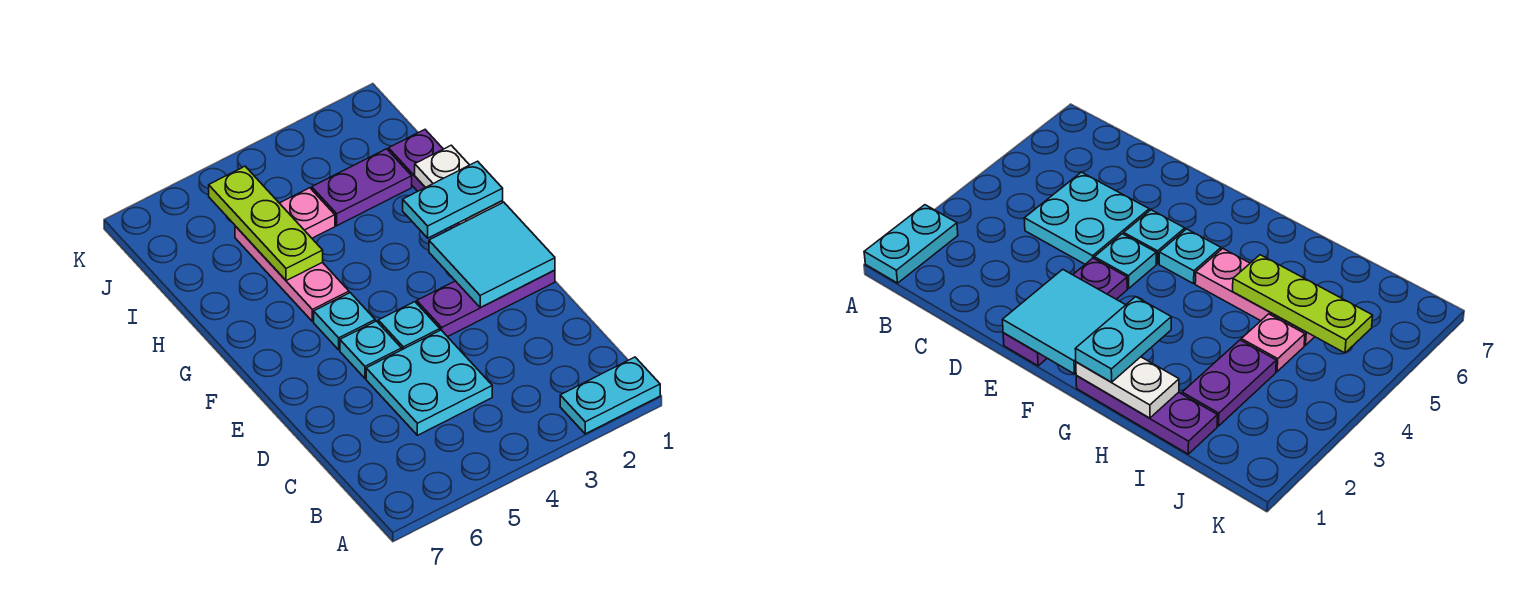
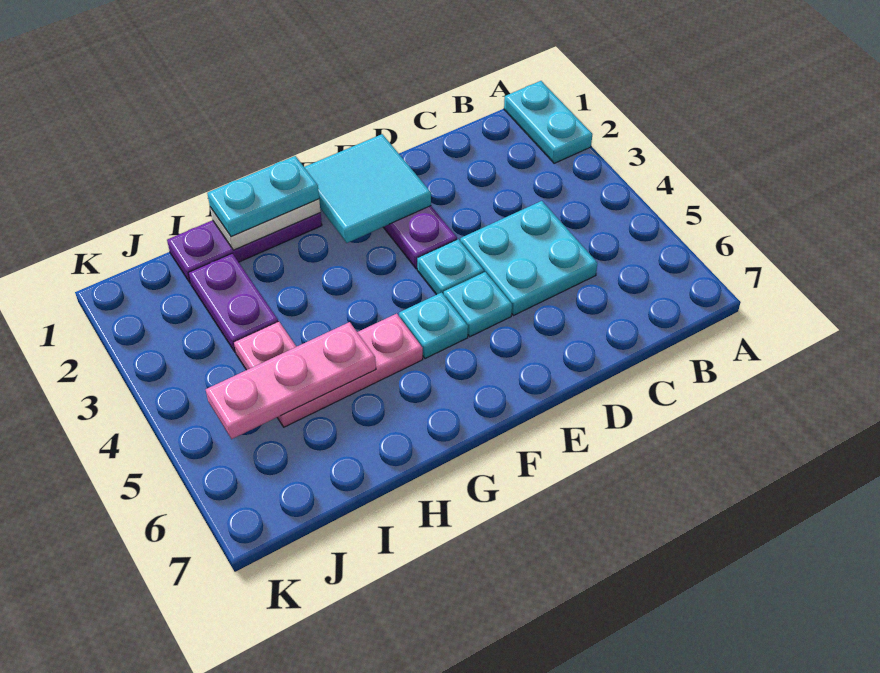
cyan 1x2 plate [403,161,503,238] -> cyan 1x2 plate turned to [207,156,319,237]
lime 1x3 plate [209,166,323,281] -> pink 1x3 plate [206,322,376,439]

